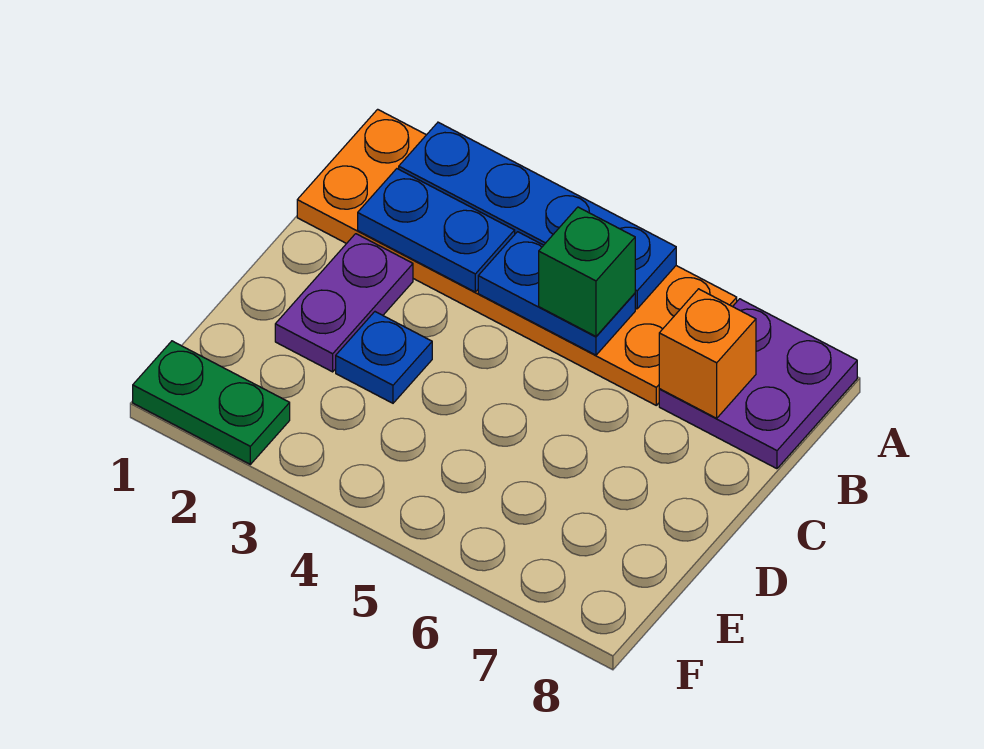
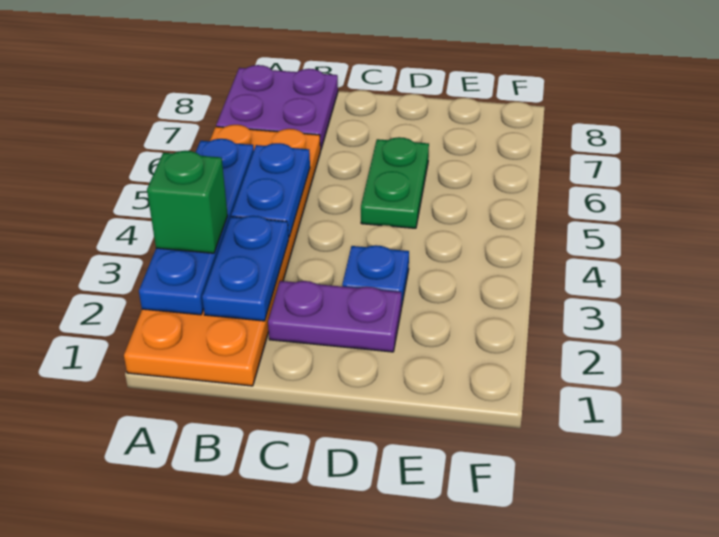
green 1x1 brick [539,207,635,336] -> green 1x1 brick moved to [147,151,228,253]
orange 1x1 brick [659,289,756,418] -> none
green 1x2 plate [133,341,290,464] -> green 1x2 plate moved to [361,137,429,228]

